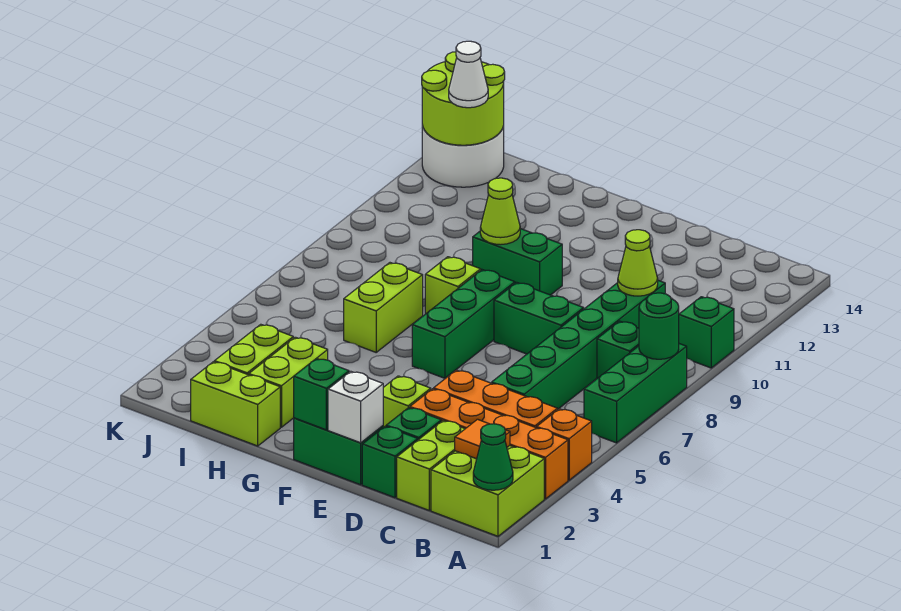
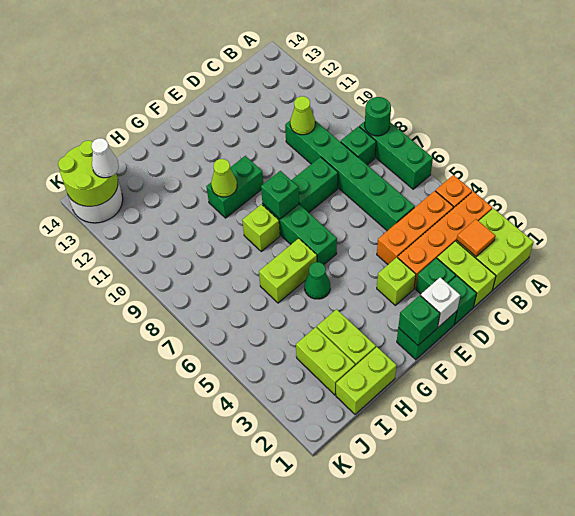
green 1x1 cone [473,424,513,490] -> green 1x1 cone moved to [304,262,330,299]
green 1x1 brick [679,297,734,368] -> green 1x1 brick moved to [261,171,299,219]
lime 1x2 brick [344,263,423,352] -> lime 1x2 brick turned to [259,238,317,303]

